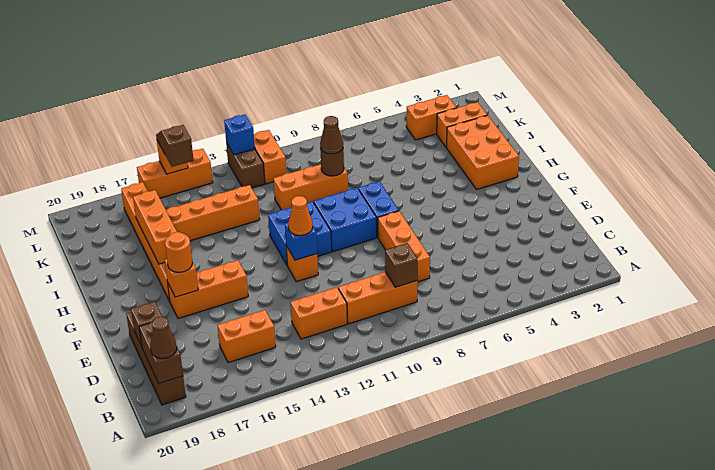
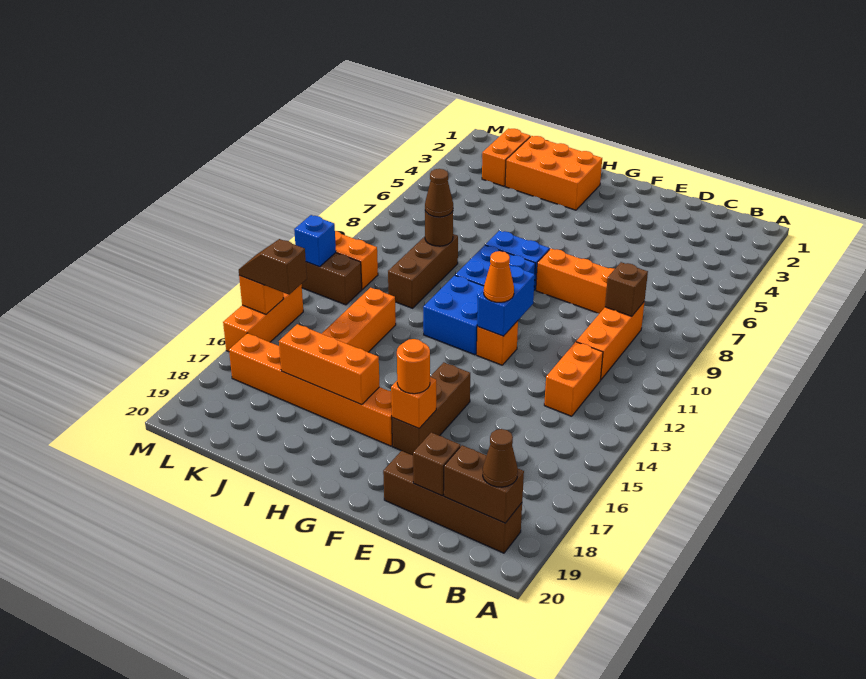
orange 1x2 brick [218,310,276,363] -> none
blue 1x1 brick [285,223,317,260] -> blue 1x2 brick [477,265,535,336]
orange 1x3 brick [167,260,248,318] -> brown 1x3 brick [392,362,470,455]
orange 1x3 brick [273,164,348,210] -> brown 1x3 brick [388,234,458,308]
orange 1x2 brick [406,95,456,140] -> none

